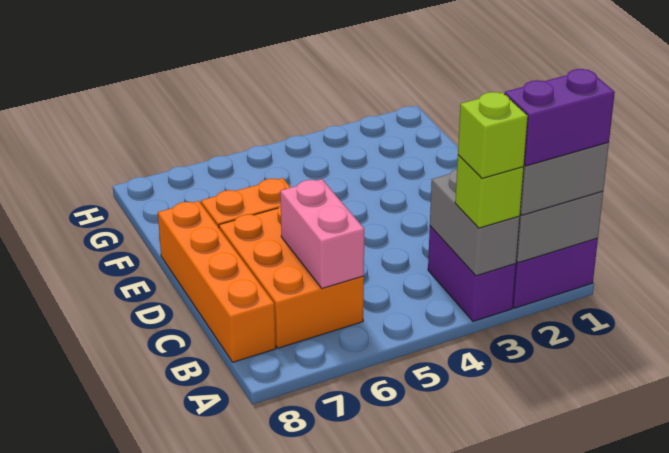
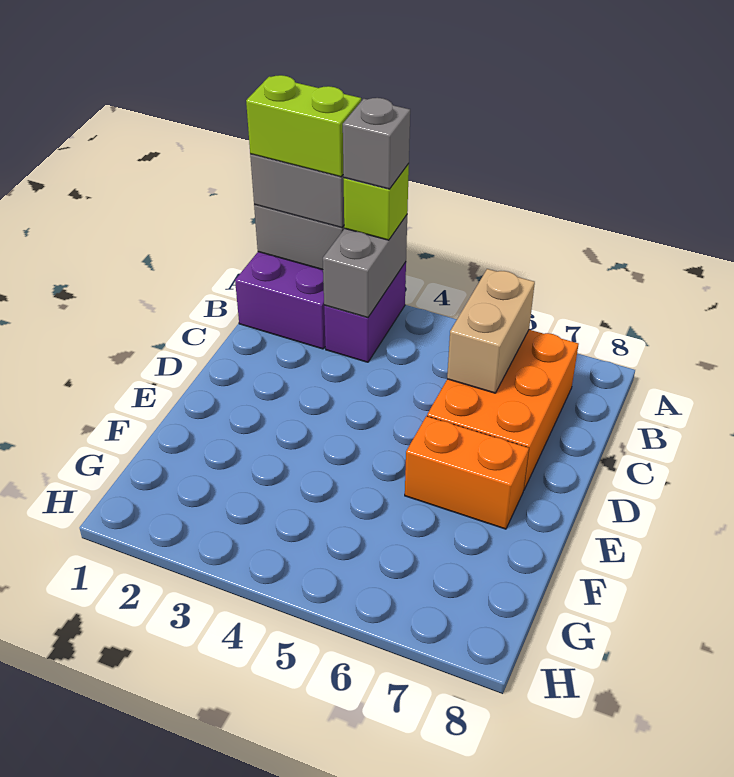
purple 1x2 brick [505,69,615,166] -> lime 1x2 brick [246,75,361,177]
lime 1x1 brick [458,92,528,178] -> grey 1x1 brick [343,98,410,189]
pink 1x2 brick [280,179,364,288] -> tan 1x2 brick [447,269,535,393]
orange 1x4 brick [158,201,276,362] -> none

